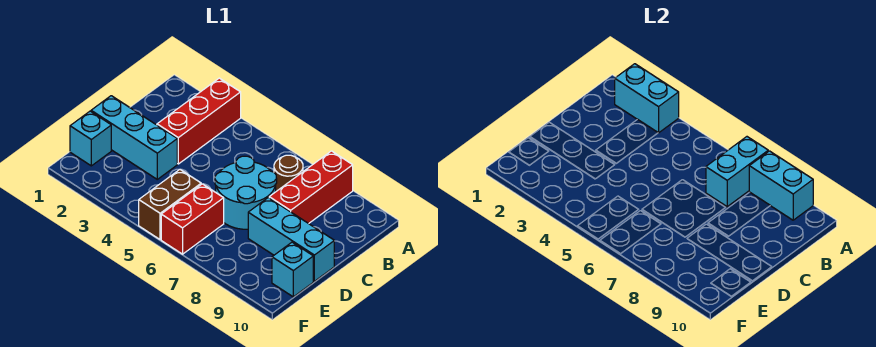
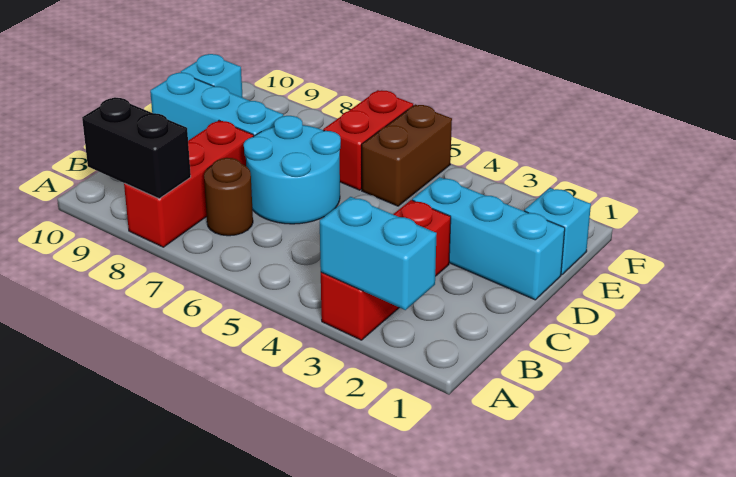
cyan 1x2 brick [706,137,768,207] -> none
cyan 1x2 brick [749,151,813,220] -> black 1x2 brick [82,97,191,199]

